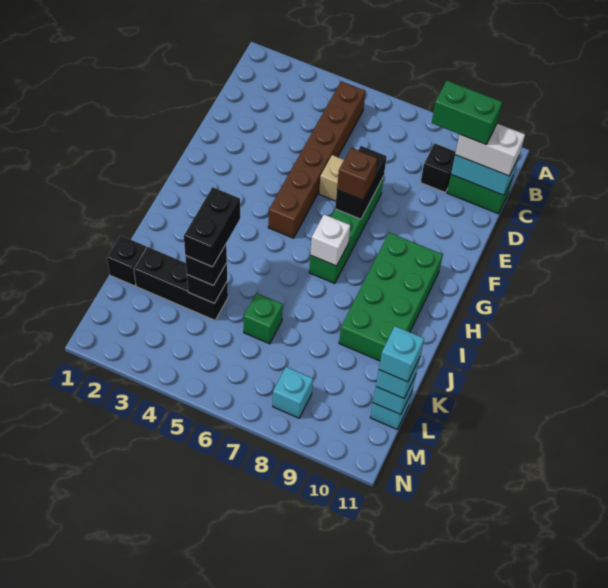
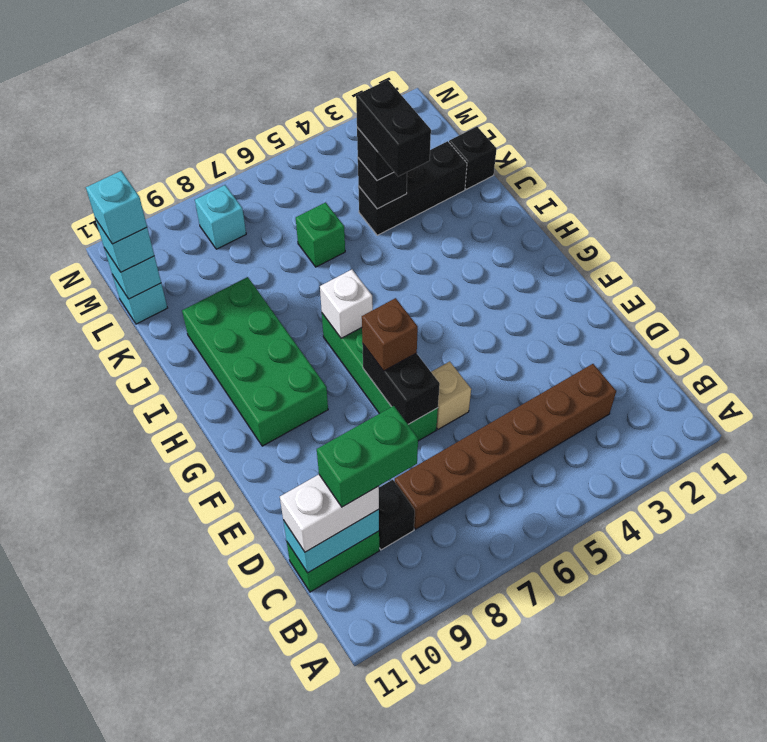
brown 1x6 brick [268,81,365,238] -> brown 1x6 brick turned to [395,364,616,529]

